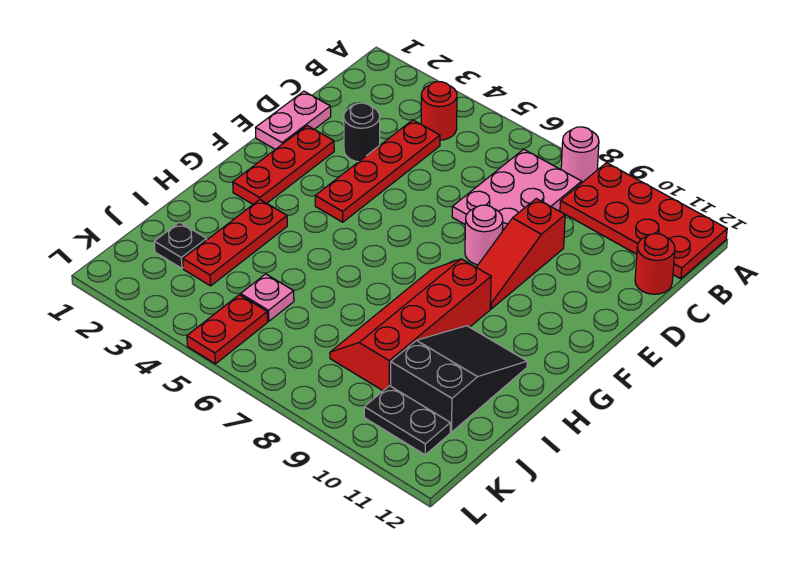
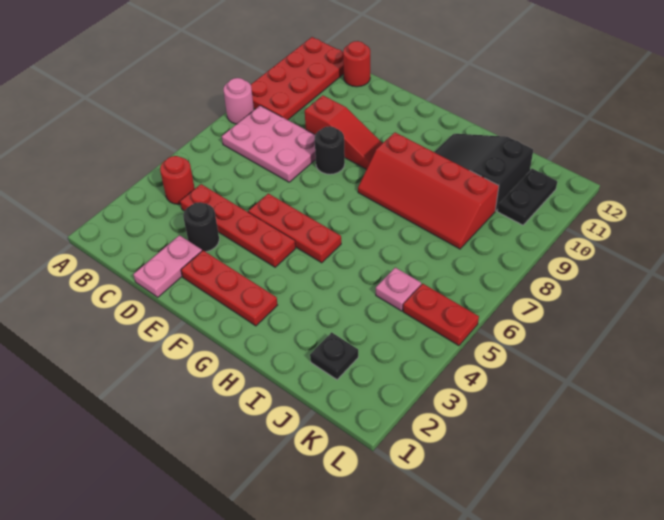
pink 1x2 plate [256,91,331,149] -> pink 1x2 plate turned to [133,235,202,297]
pink 1x1 round brick [465,205,503,265] -> black 1x1 round brick [315,126,345,174]
red 1x3 plate [183,200,287,286] -> red 1x3 plate moved to [248,194,341,263]

